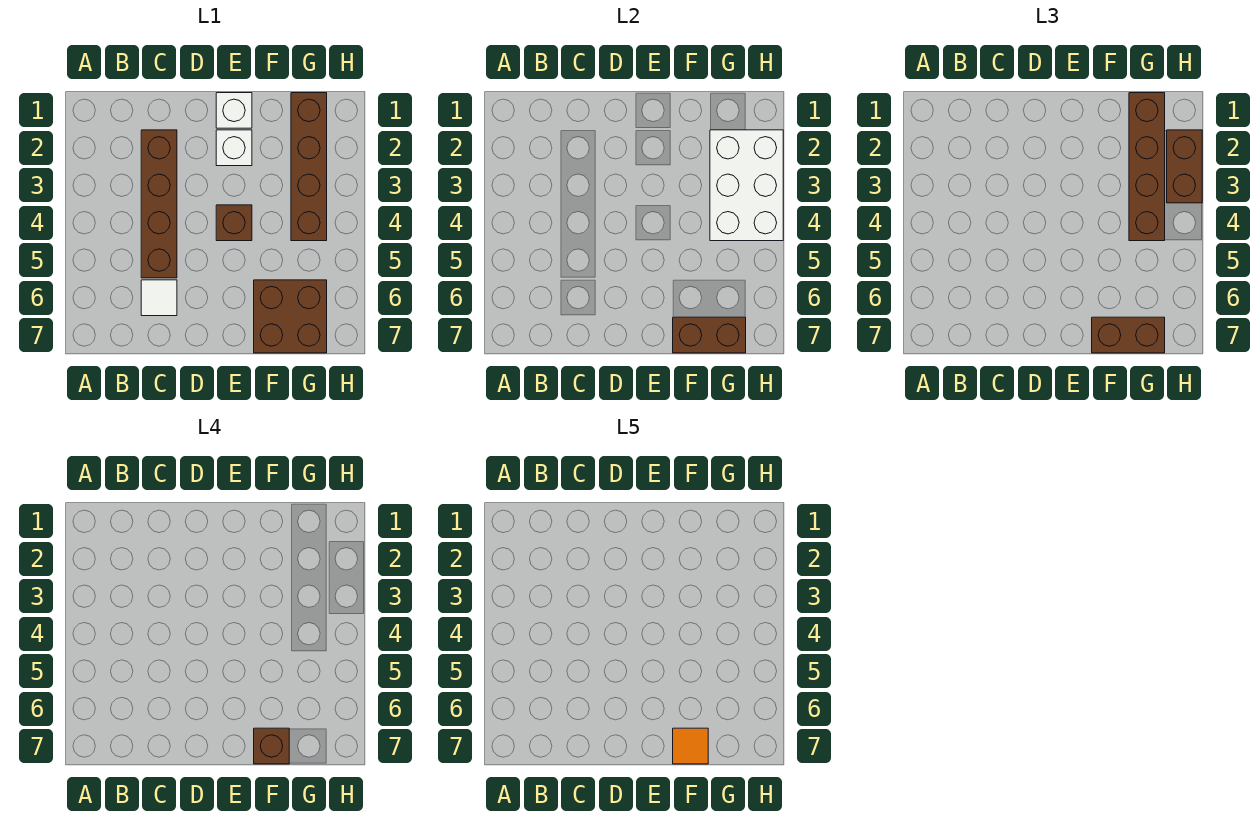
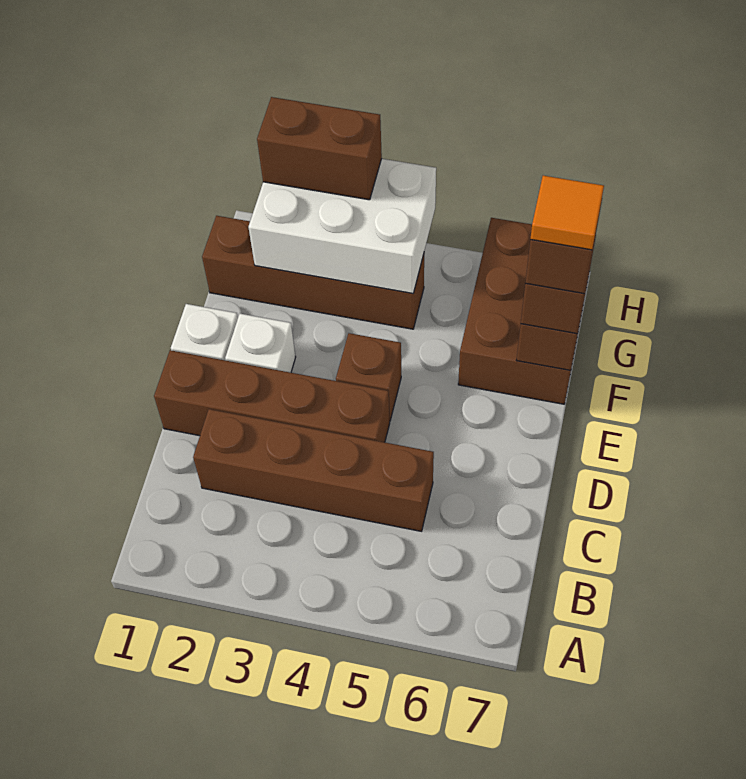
white 1x1 tile [141,280,177,316] -> none
brown 2x2 brick [254,280,327,353] -> brown 2x3 brick [458,218,596,404]
brown 1x4 brick [1129,93,1165,241] -> brown 1x4 brick moved to [154,350,390,442]

